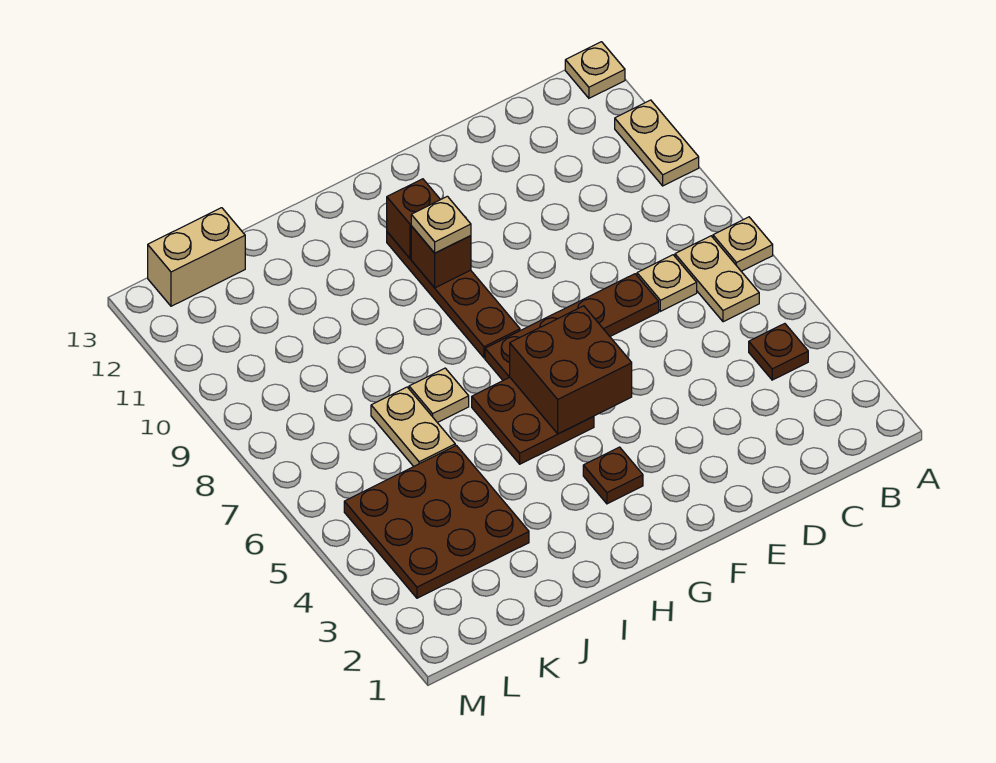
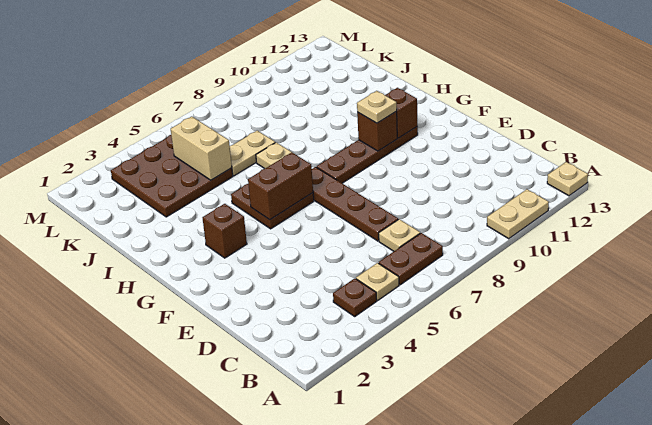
tan 1x1 plate [713,217,773,271] -> tan 1x1 plate moved to [356,263,399,300]
tan 1x2 plate [675,236,759,322] -> brown 1x2 plate [379,233,443,285]
brown 2x2 brick [510,306,632,434] -> brown 1x2 brick [248,152,313,220]
brown 1x1 plate [583,447,643,504] -> brown 1x1 brick [203,204,247,258]
tan 1x2 brick [148,208,245,306] -> tan 1x2 brick moved to [171,117,232,180]

